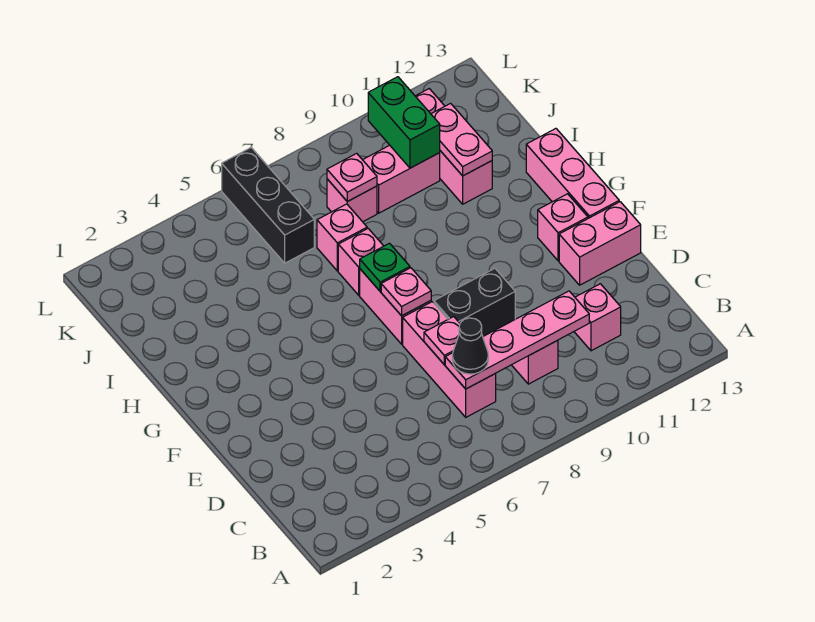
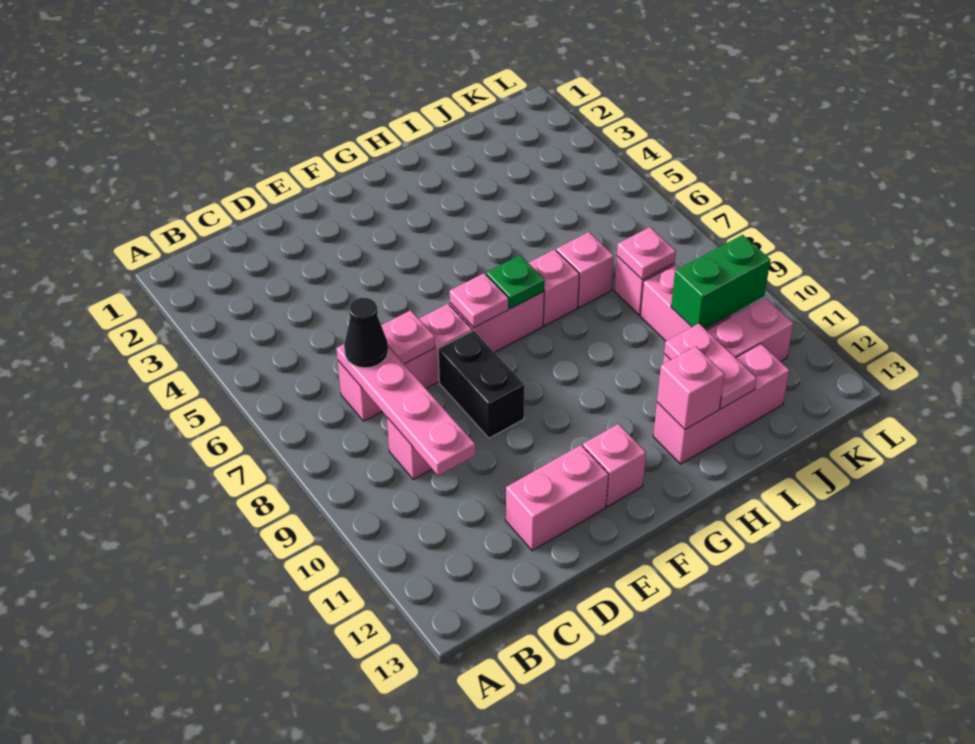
pink 1x1 brick [574,284,621,351] -> pink 1x1 brick moved to [657,346,725,429]
pink 1x2 brick [559,202,641,285] -> pink 1x2 brick turned to [506,445,609,551]
pink 1x3 brick [526,129,619,218] -> pink 1x3 brick moved to [653,344,789,464]
pink 1x2 plate [431,103,492,176] -> pink 1x2 plate turned to [664,324,757,409]
black 1x3 brick [222,148,314,263] -> none

